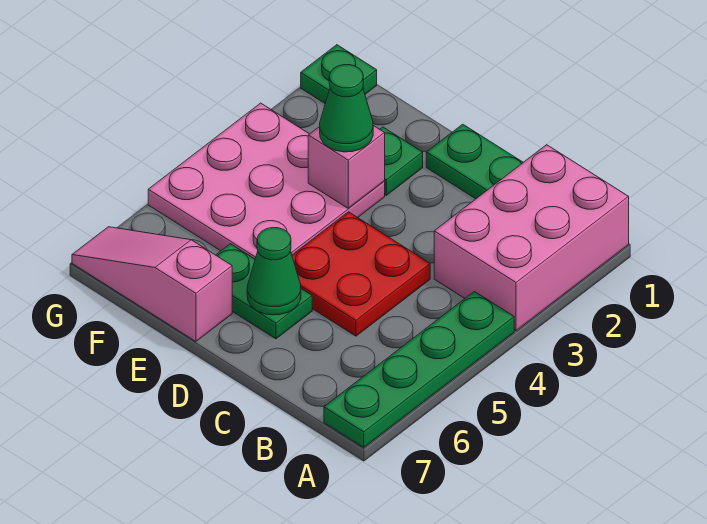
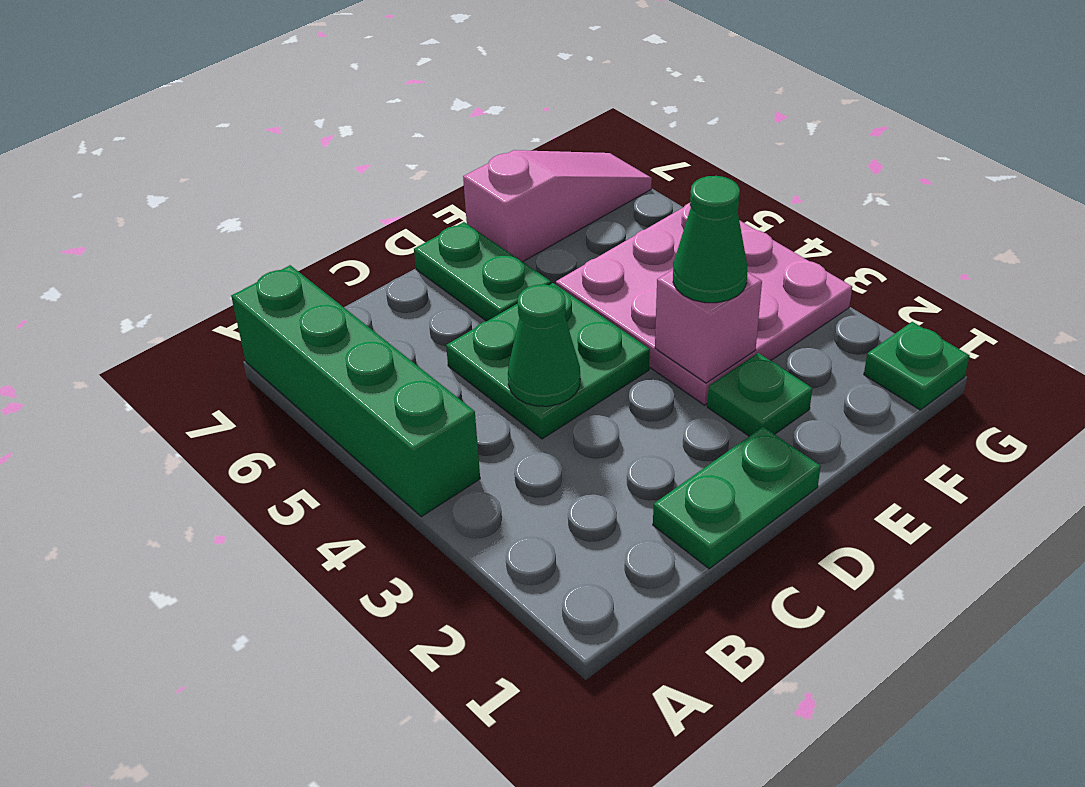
pink 2x3 brick [434,145,629,331] -> none
green 1x4 plate [324,291,514,447] -> green 1x4 brick [231,265,480,517]
red 2x2 plate [292,212,430,336] -> green 2x2 plate [446,283,650,439]
green 1x2 plate [216,244,312,339] -> green 1x2 plate turned to [414,222,551,321]
green 1x1 cone [247,228,301,315] -> green 1x1 cone moved to [508,284,580,406]

